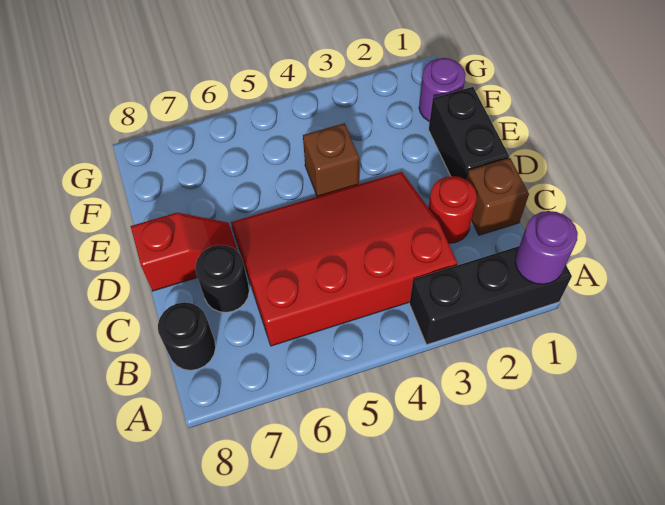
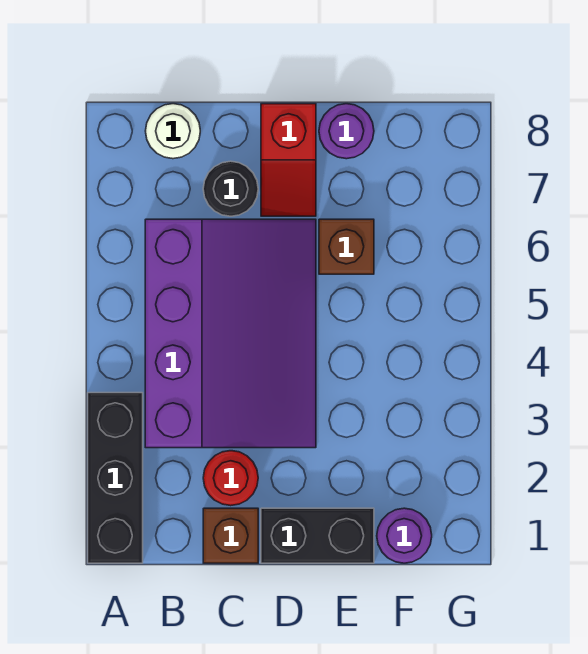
purple 1x1 round brick [515,211,578,284] -> purple 1x1 round brick moved to [319,104,374,159]
red 3x4 slope [231,172,457,346] -> purple 3x4 slope [145,219,316,448]
black 1x1 round brick [158,302,216,370] -> white 1x1 round brick [146,104,200,159]
brown 1x1 brick [303,123,359,197] -> brown 1x1 brick moved to [319,219,374,274]

